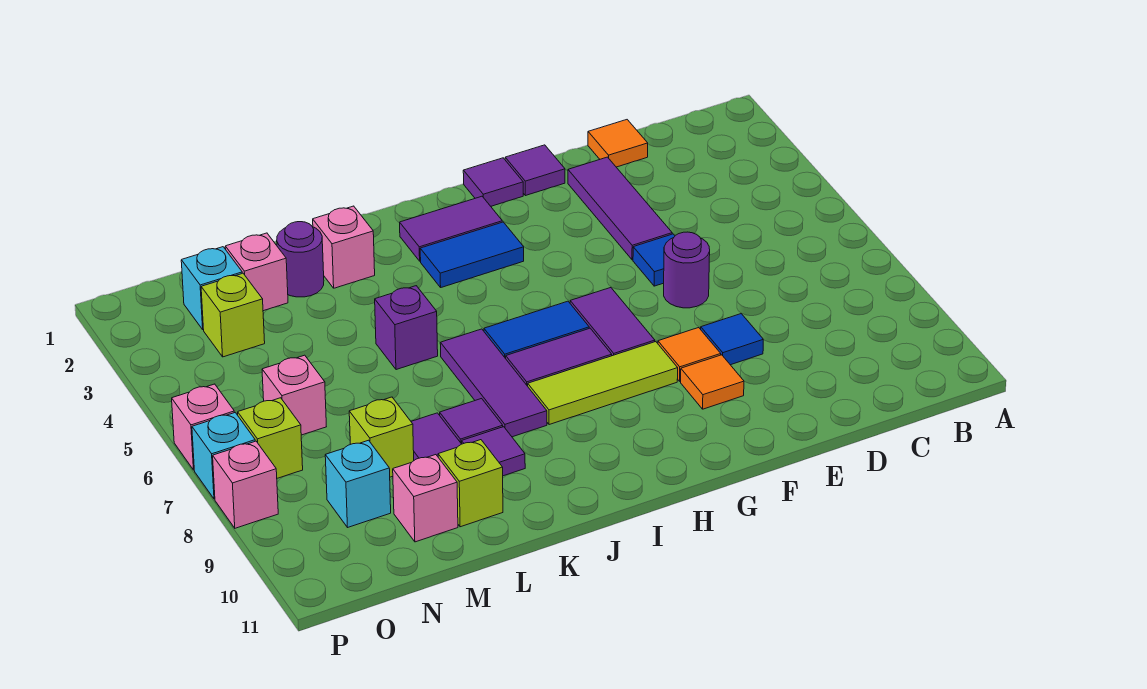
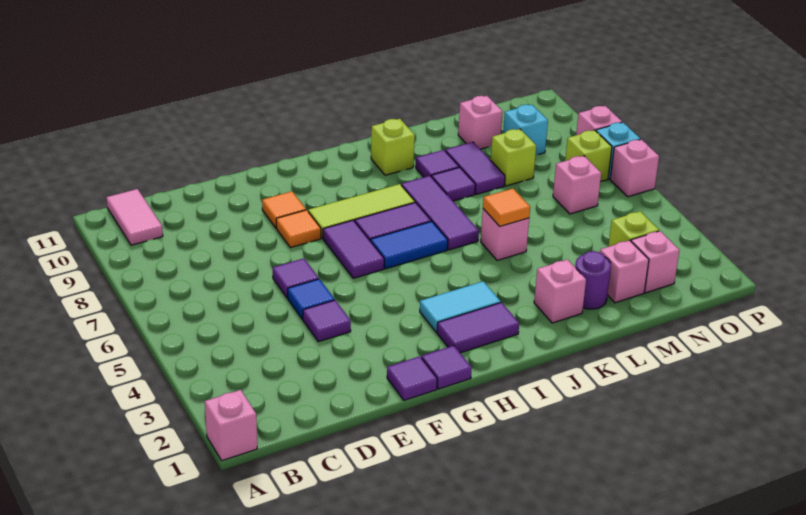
none -> pink 1x1 brick [205,390,257,461]
none -> pink 1x2 tile [106,189,163,245]
orange 1x1 tile [588,120,648,167] -> orange 1x1 tile moved to [483,189,530,226]
purple 1x3 tile [568,157,672,260] -> purple 1x1 tile [303,300,351,342]
purple 1x1 round brick [664,232,710,308] -> purple 1x1 tile [273,258,319,298]
blue 1x1 tile [701,314,763,365] -> none
blue 1x2 tile [420,222,524,287] -> cyan 1x2 tile [420,281,501,332]
purple 1x1 brick [375,286,438,370] -> pink 1x1 brick [481,209,529,260]
lime 1x1 brick [438,440,503,527] -> lime 1x1 brick moved to [371,119,415,175]
cyan 1x1 brick [181,247,242,330] -> pink 1x1 brick [631,231,680,293]

